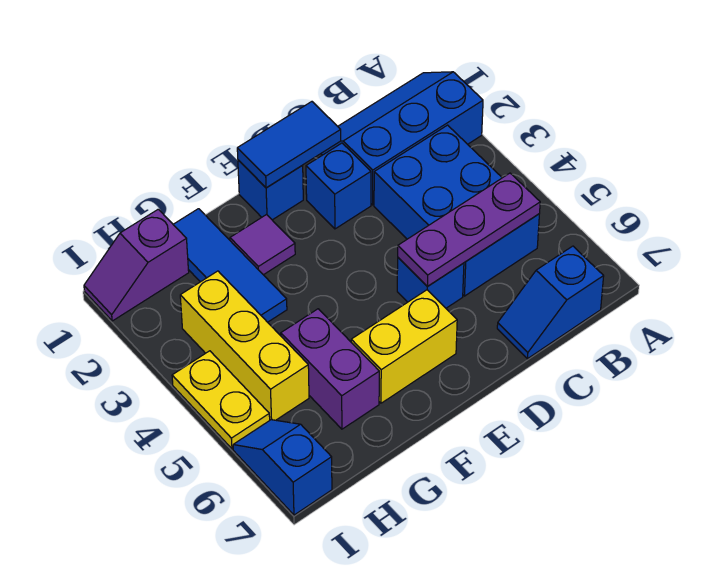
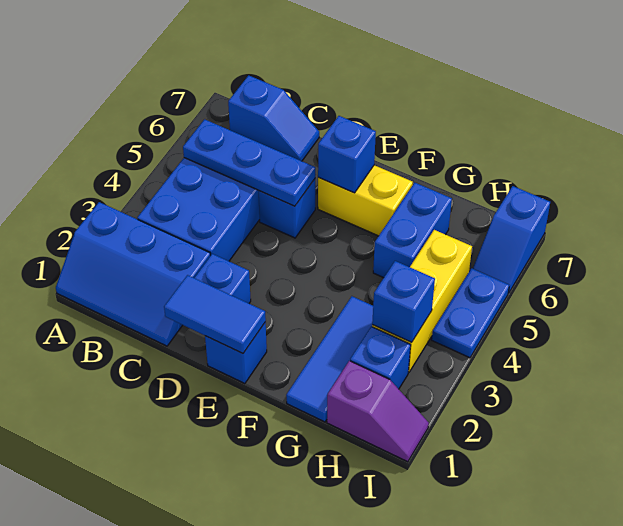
purple 1x3 plate [398,173,540,287] -> blue 1x3 plate [183,119,315,206]
none -> blue 1x1 brick [318,116,376,193]
purple 1x1 tile [230,215,295,275] -> none
purple 1x2 brick [281,309,379,429] -> blue 1x2 brick [373,183,452,278]
none -> blue 1x1 brick [350,327,411,389]
none -> blue 1x1 brick [372,261,435,342]
yellow 1x2 plate [172,351,270,449] -> blue 1x2 plate [432,268,509,358]

